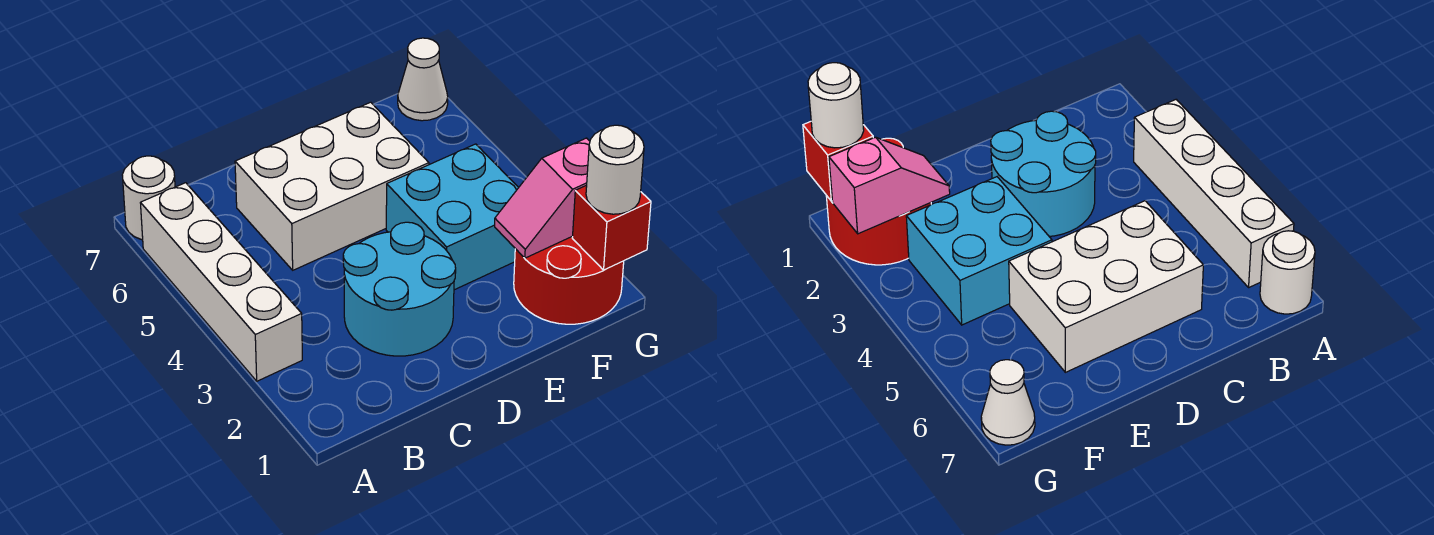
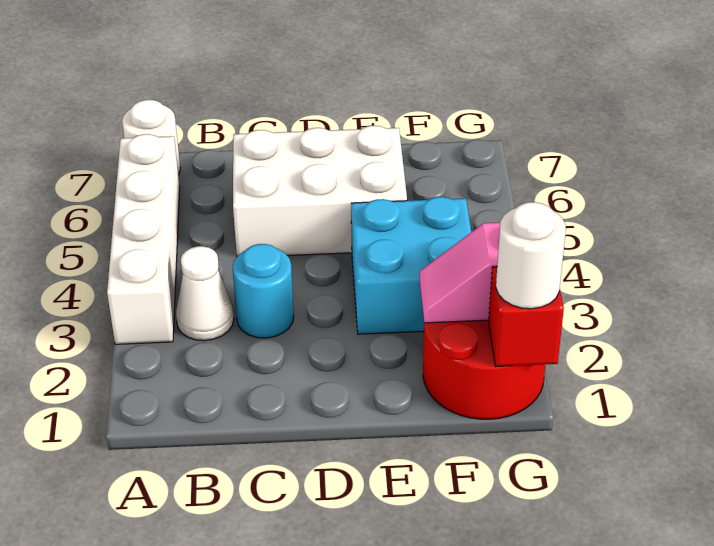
cyan 2x2 round brick [343,222,456,356] -> cyan 1x1 round brick [233,244,294,338]
white 1x1 cone [398,38,448,121] -> white 1x1 cone moved to [176,246,234,341]

